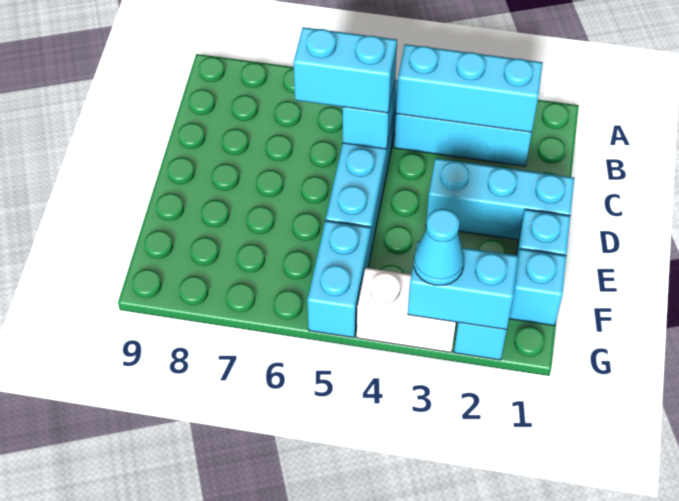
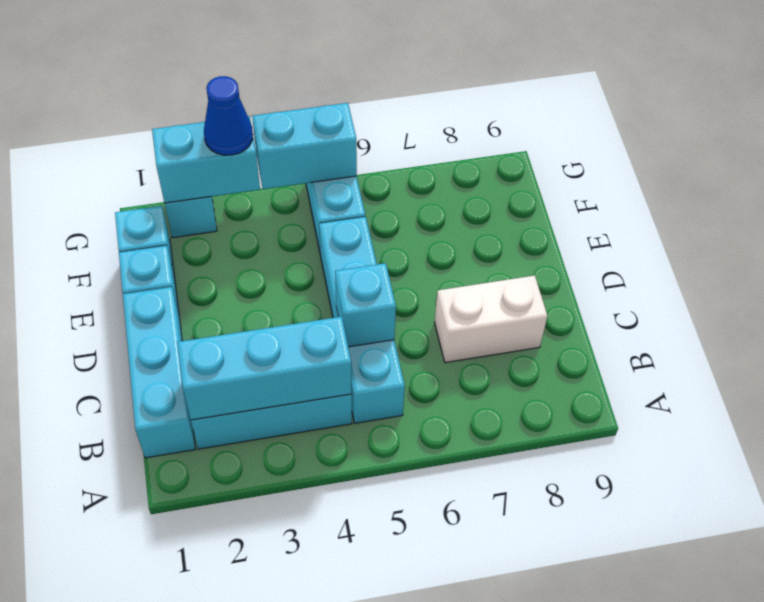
cyan 1x2 brick [293,27,397,113] -> cyan 1x2 brick moved to [252,103,357,189]
cyan 1x3 brick [426,158,574,240] -> cyan 1x3 brick turned to [123,287,195,458]
white 1x2 brick [357,268,456,352] -> white 1x2 brick moved to [434,275,547,363]
cyan 1x1 cone [414,209,464,285] -> blue 1x1 cone [204,76,253,155]

